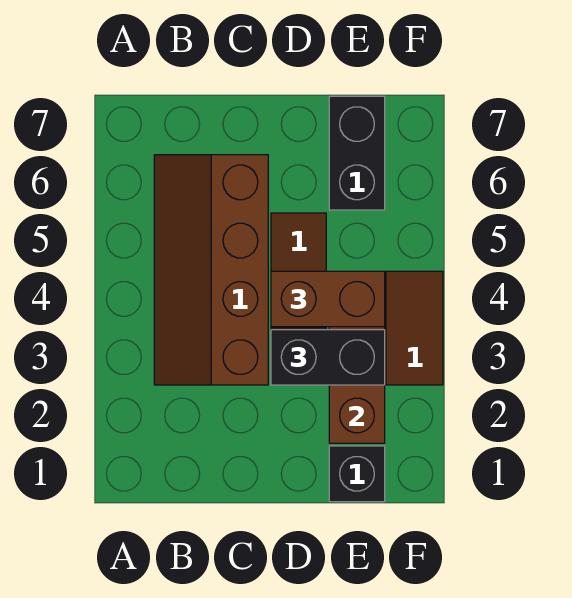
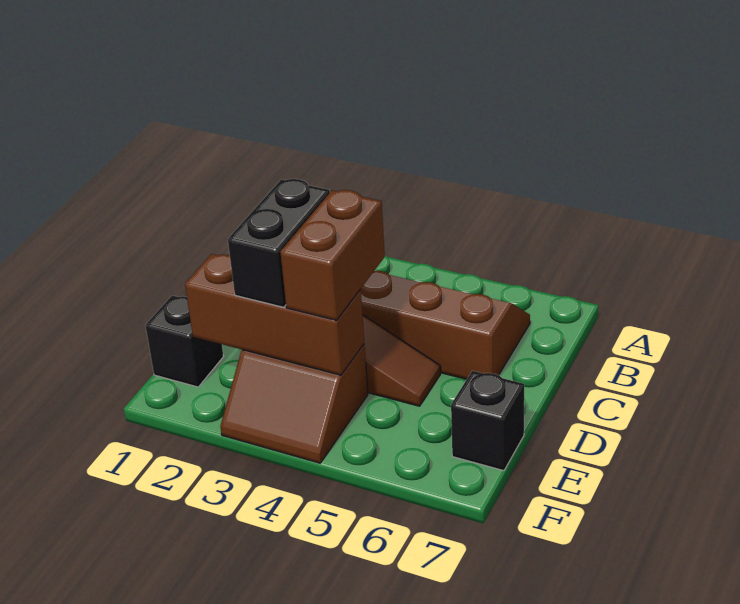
black 1x2 brick [329,96,385,210] -> black 1x1 brick [451,371,524,471]

